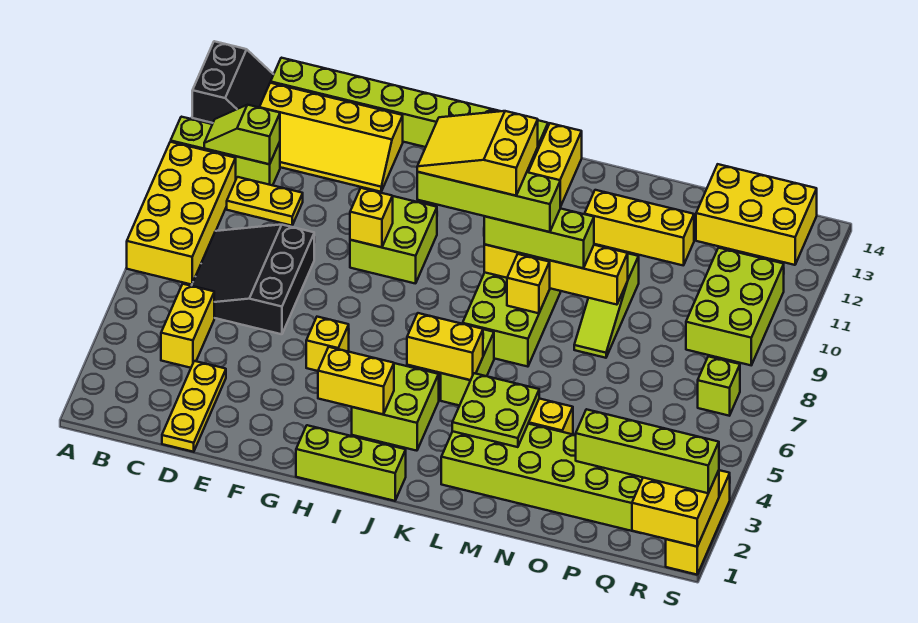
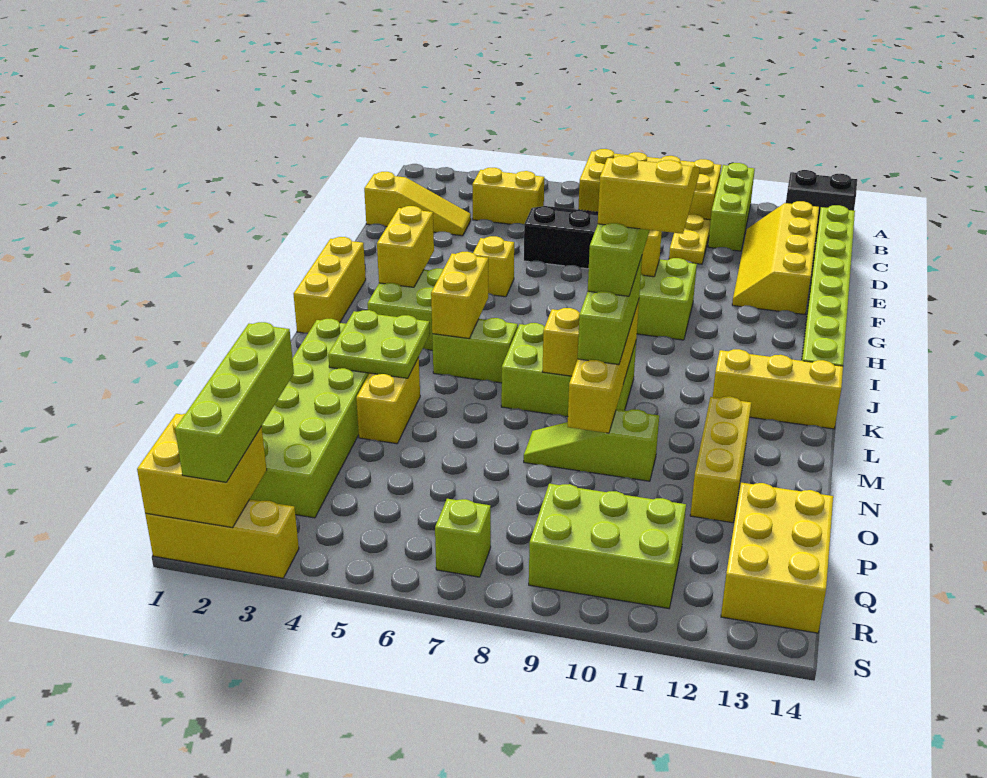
lime 1x2 slope [204,105,280,164] -> none
yellow 1x3 plate [162,361,226,452] -> yellow 1x3 slope [364,172,471,236]
lime 1x3 brick [296,425,406,501] -> yellow 1x3 brick [294,237,366,333]

